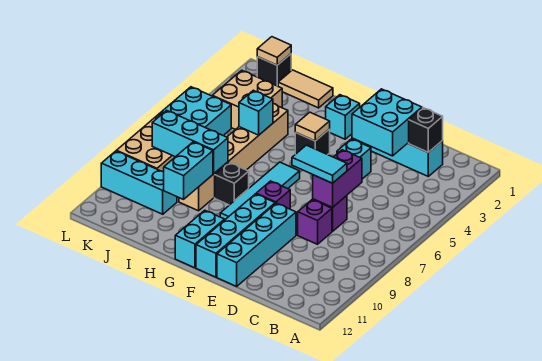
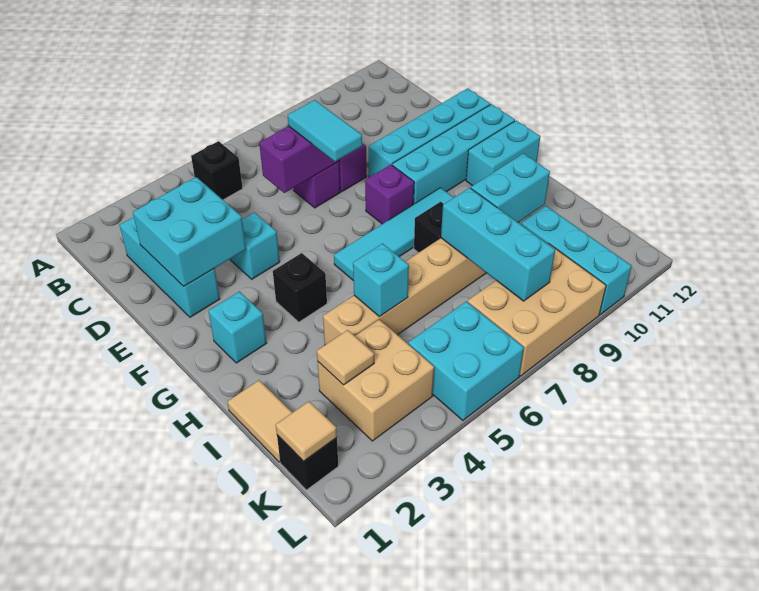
black 1x1 brick [409,108,443,152] -> black 1x1 brick moved to [191,141,243,200]
tan 1x1 tile [295,112,330,141] -> tan 1x1 tile moved to [317,330,374,385]

